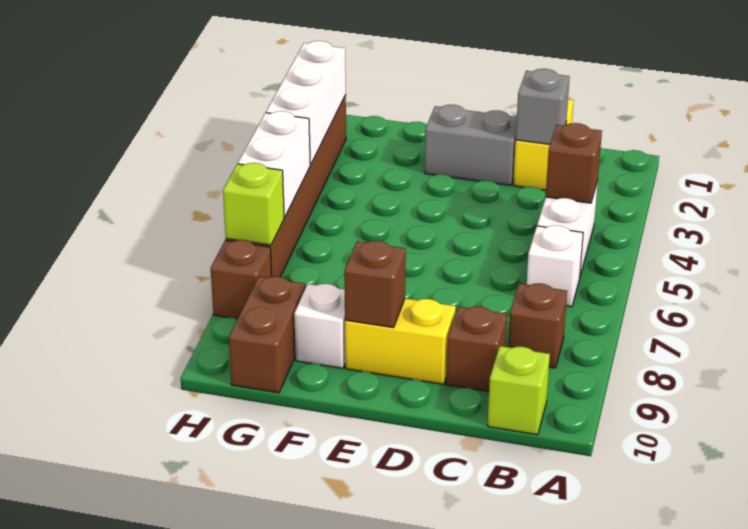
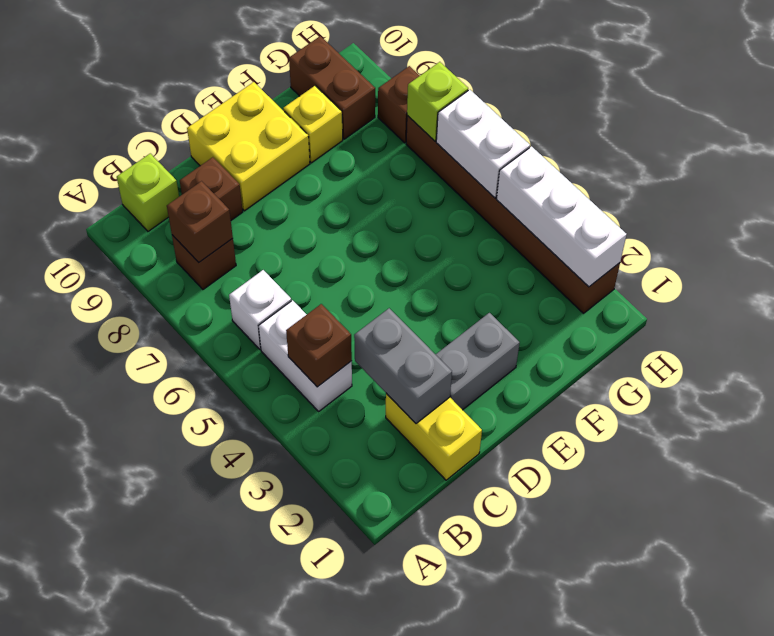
grey 1x1 brick [516,69,570,144] -> grey 1x2 brick [354,308,452,423]
yellow 1x2 brick [345,299,456,384] -> yellow 2x2 brick [187,82,310,211]
brown 1x1 brick [344,241,406,328] -> brown 1x1 brick moved to [167,181,233,262]
white 1x1 brick [294,284,345,368] -> yellow 1x1 brick [283,86,343,163]

